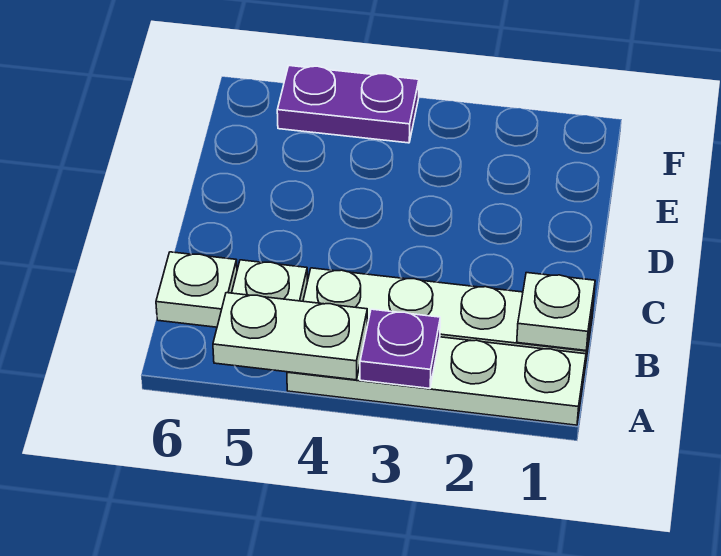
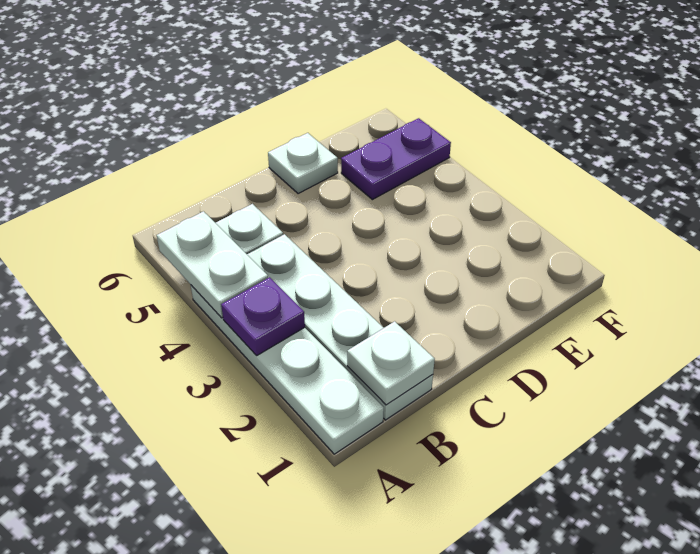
white 1x1 plate [156,252,237,327] -> white 1x1 plate moved to [268,133,338,194]
purple 1x2 plate [277,66,419,143] -> purple 1x2 plate turned to [341,118,451,200]

